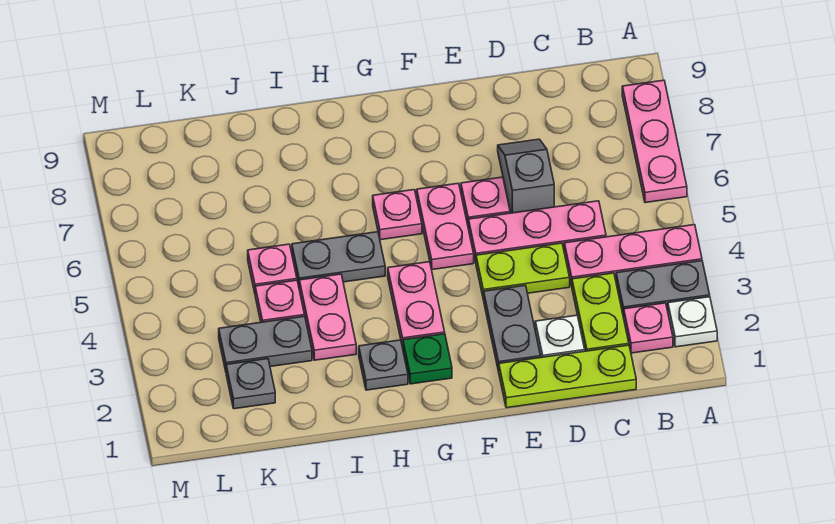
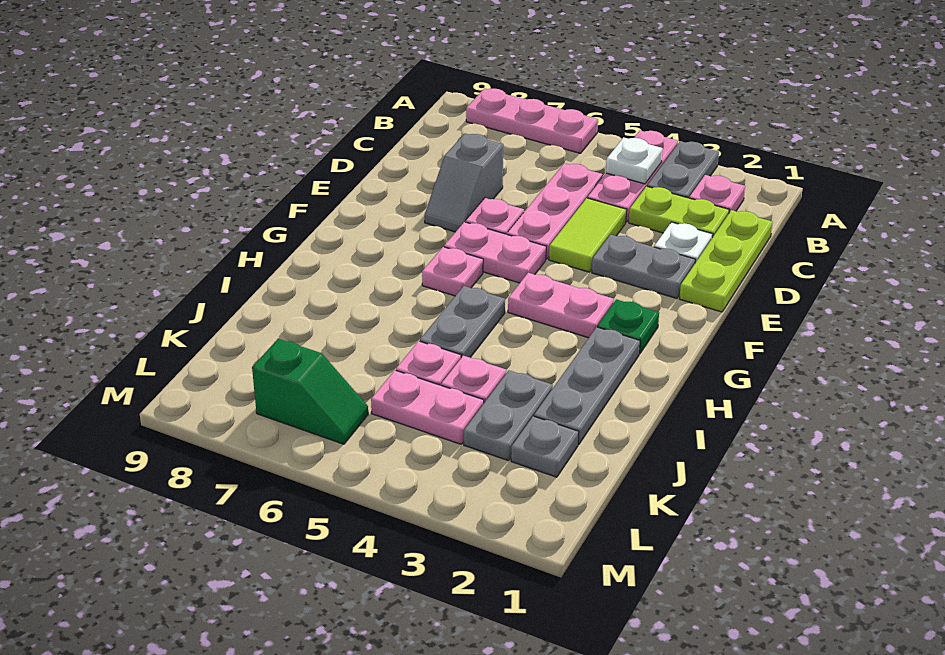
white 1x1 plate [668,297,717,347] -> white 1x1 plate moved to [606,137,663,184]
lime 1x2 plate [476,243,570,299] -> lime 1x2 tile [549,198,627,272]
grey 1x2 slope [498,139,554,213] -> grey 1x2 slope turned to [425,134,503,232]
grey 1x1 plate [359,340,408,390] -> grey 1x3 plate [534,327,640,445]
pink 1x2 plate [299,274,356,360] -> pink 1x2 plate moved to [371,370,484,444]
none -> green 1x2 slope [252,339,368,444]

